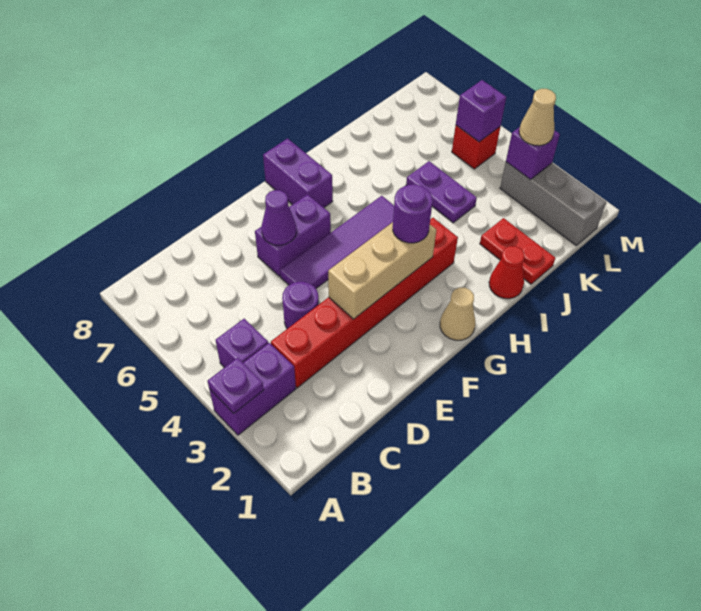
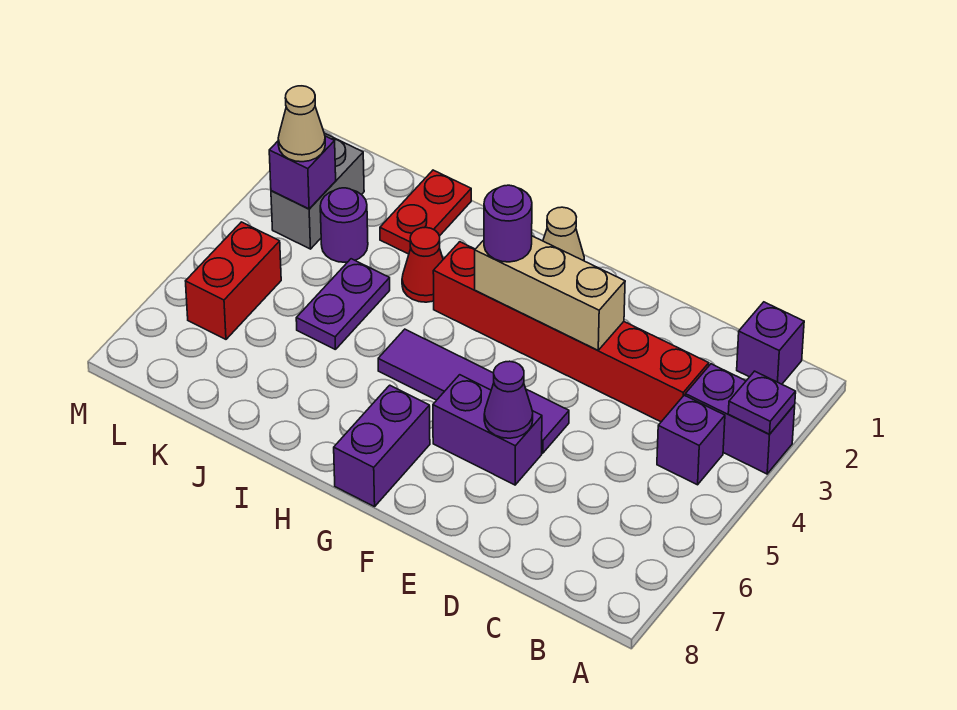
purple 1x1 round brick [282,282,319,329] -> purple 1x1 round brick moved to [320,188,368,262]
red 1x1 cone [489,246,525,299] -> red 1x1 cone moved to [402,228,443,302]
grey 1x3 brick [500,162,606,245] -> grey 1x2 brick [271,134,364,249]
red 1x1 brick [452,125,500,169] -> red 1x2 brick [186,222,281,339]
purple 1x1 brick [456,80,506,142] -> purple 1x1 brick moved to [737,302,804,384]

